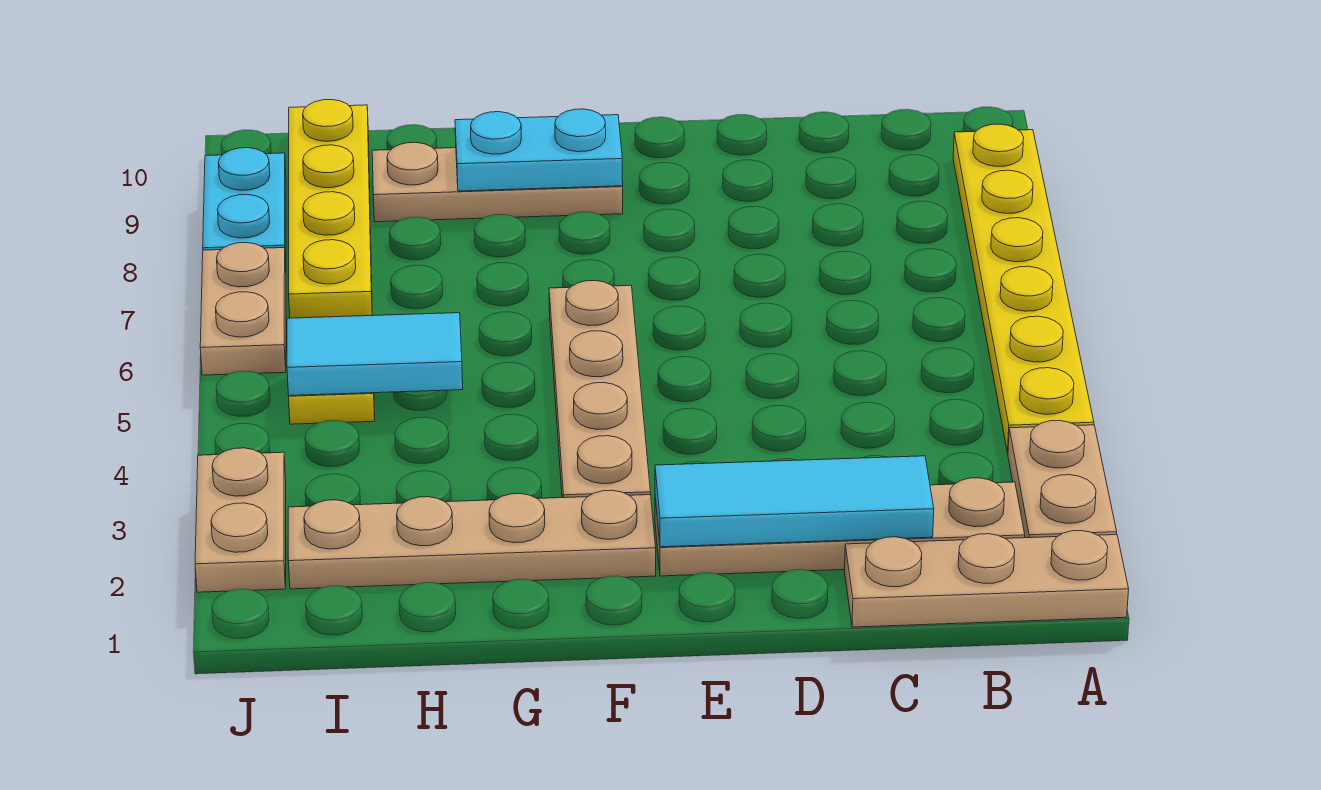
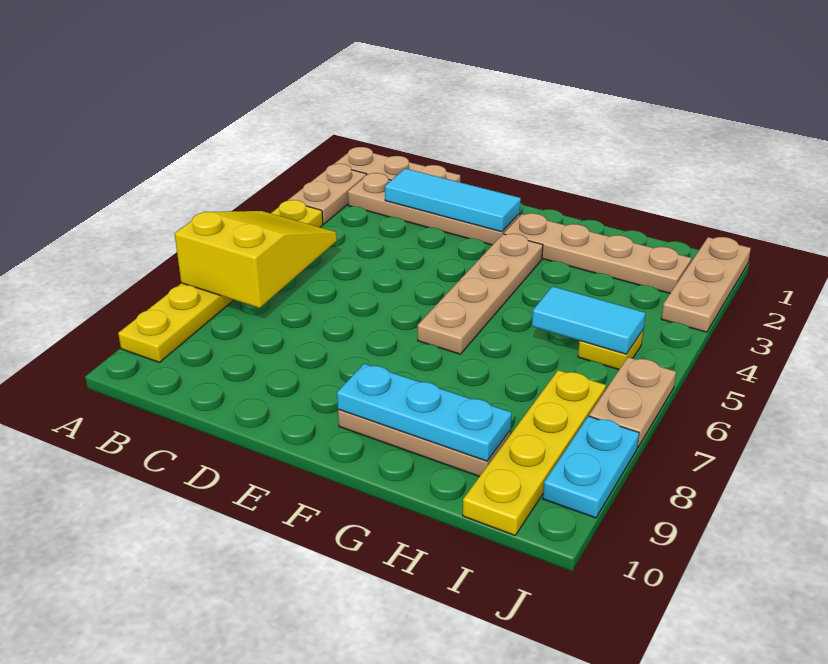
none -> yellow 2x3 slope [175,211,337,308]
cyan 1x2 plate [455,109,623,191] -> cyan 1x3 plate [337,364,512,461]
tan 1x2 plate [195,448,286,592] -> tan 1x3 plate [661,237,751,332]

